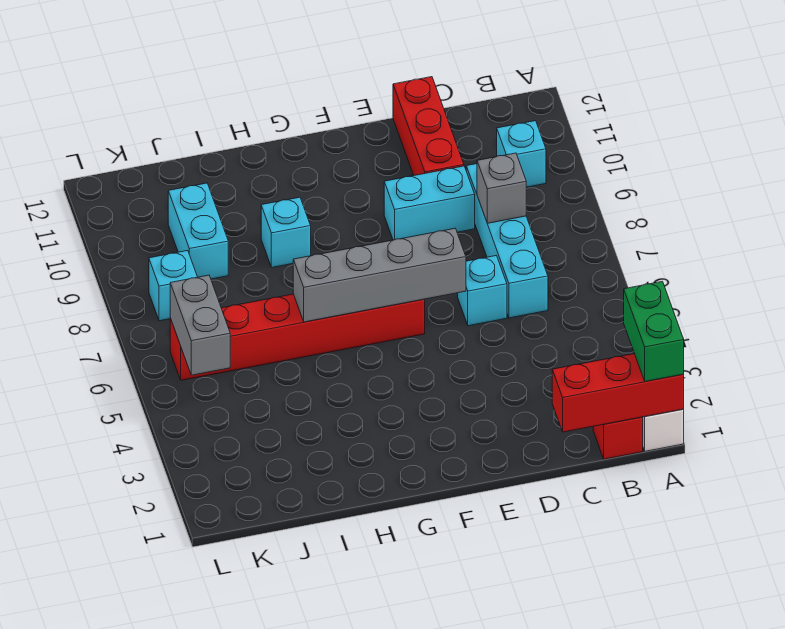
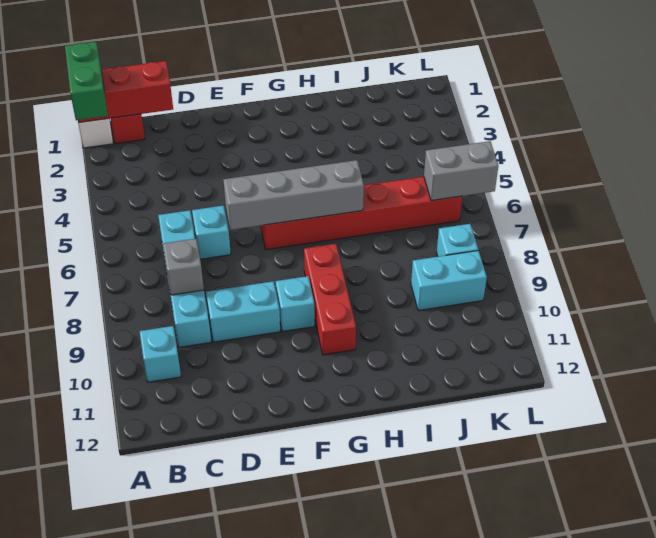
red 1x3 brick [393,77,464,175] -> red 1x3 brick moved to [304,244,356,355]
cyan 1x1 brick [261,197,311,267] -> cyan 1x1 brick moved to [276,276,315,332]
cyan 1x2 brick [168,183,228,279] -> cyan 1x2 brick turned to [411,251,487,311]
grey 1x2 brick [170,275,230,375] -> grey 1x2 brick turned to [424,141,498,201]

